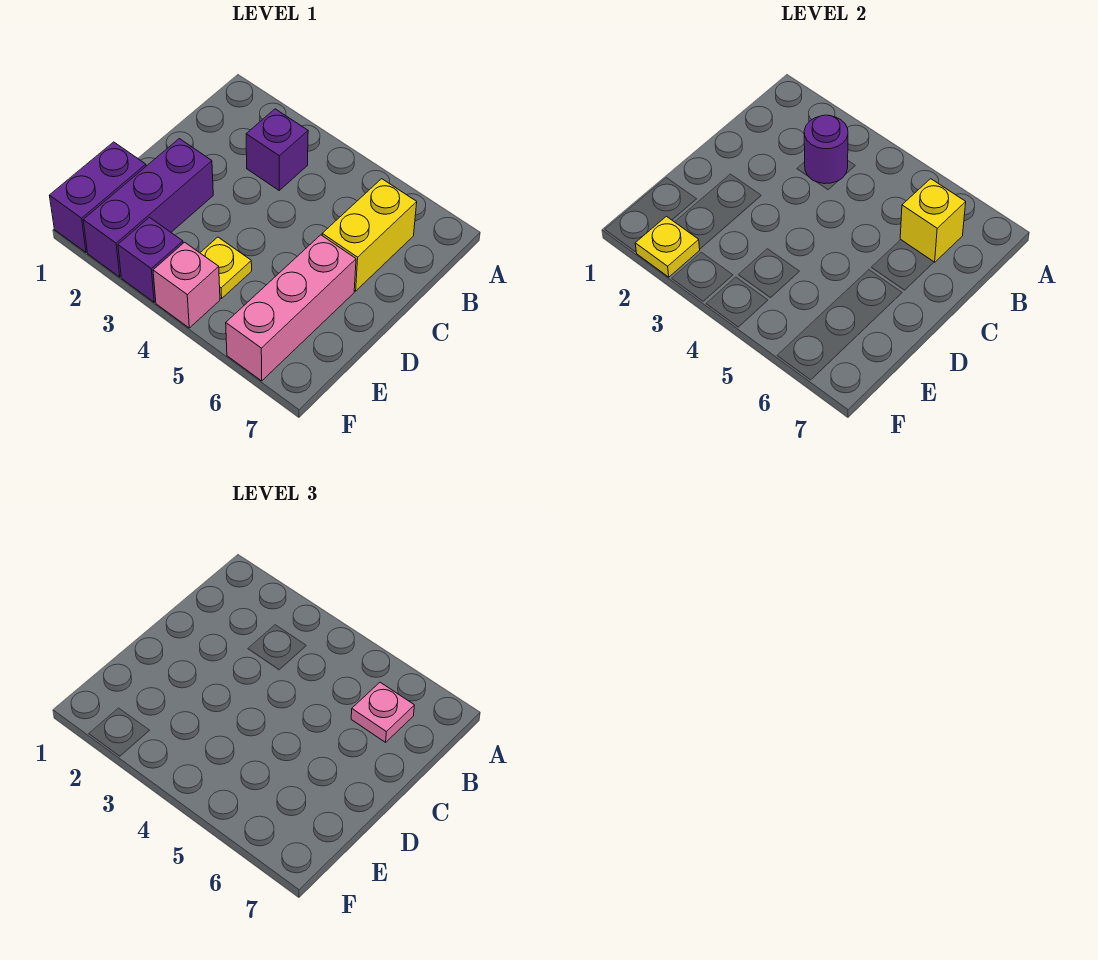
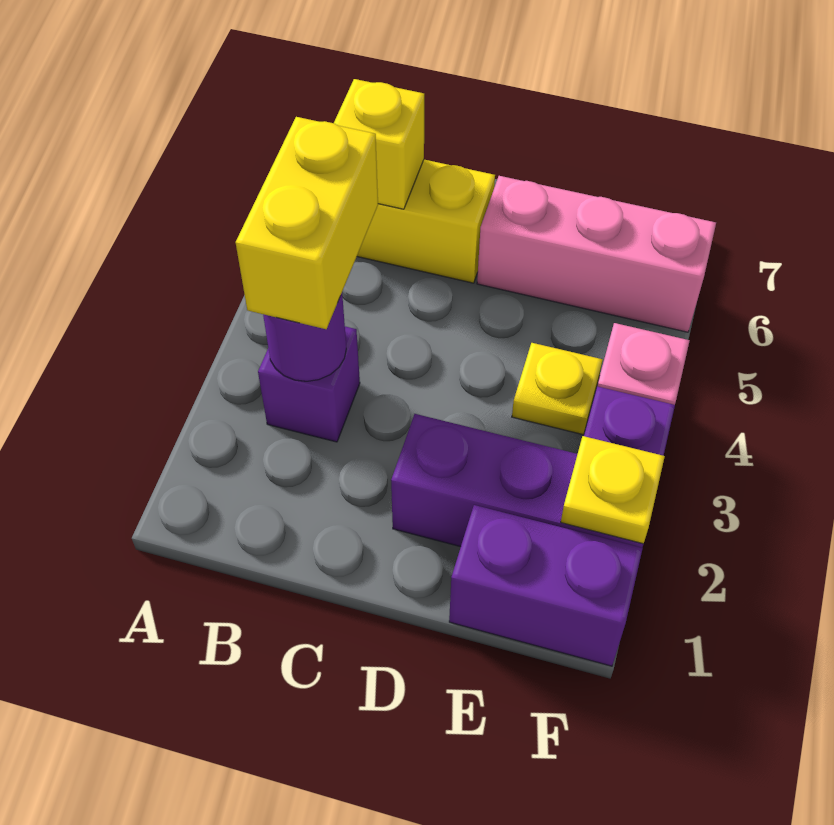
none -> yellow 1x2 brick [236,117,378,329]
pink 1x1 plate [351,682,414,742] -> none

